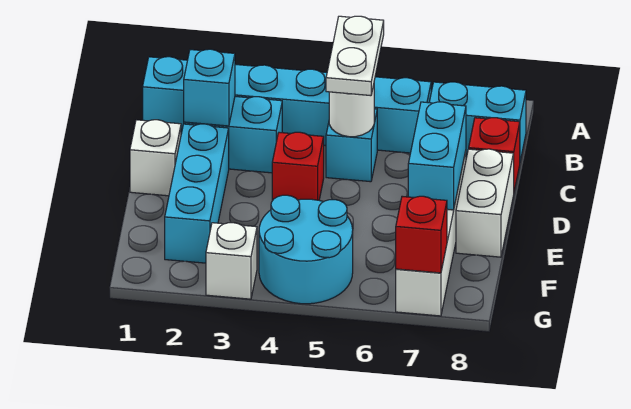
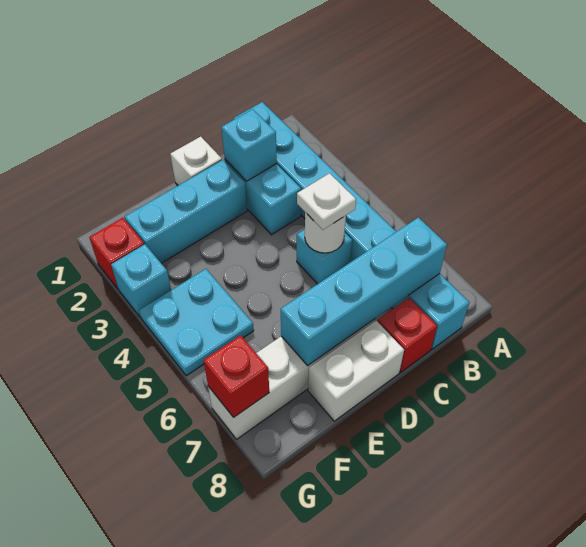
white 1x2 plate [326,16,384,96] -> white 1x1 plate [297,173,356,230]
red 1x1 brick [272,132,324,201] -> red 1x1 brick moved to [89,218,144,289]
cyan 1x2 brick [408,102,466,210] -> cyan 1x4 brick [281,217,447,365]
cyan 2x2 round brick [259,195,353,304] -> cyan 2x2 plate [139,269,254,376]
white 1x1 brick [206,223,257,299] -> cyan 1x1 brick [111,244,171,317]

